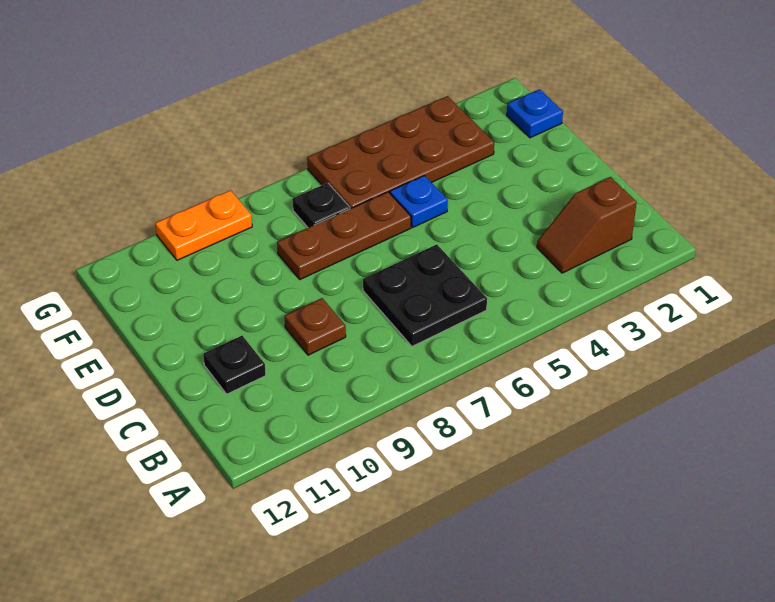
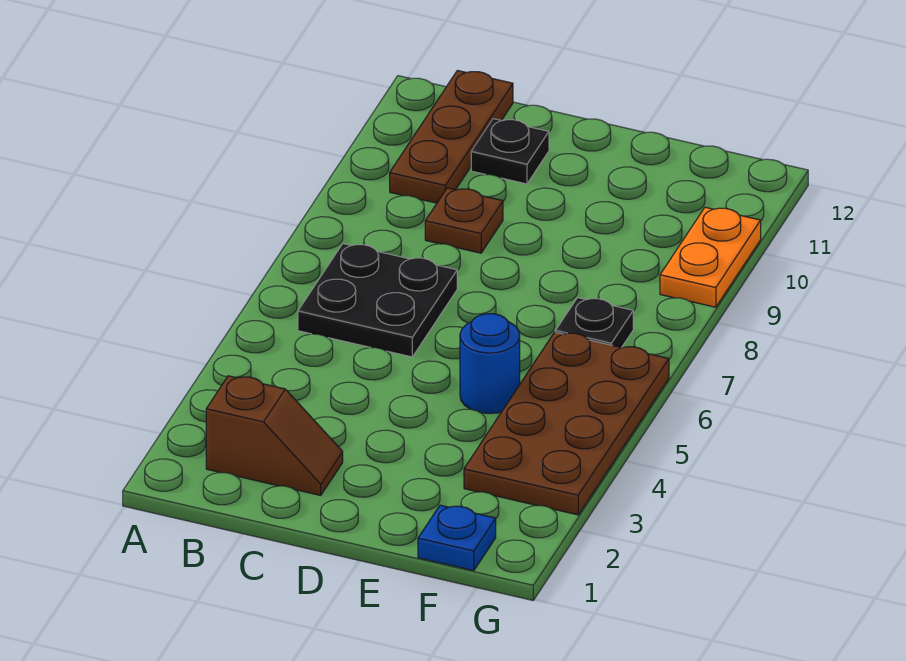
brown 1x2 slope [537,177,637,273] -> brown 1x2 slope turned to [206,376,343,495]
blue 1x1 plate [390,176,448,227] -> blue 1x1 round brick [460,314,520,413]
brown 1x3 plate [277,192,411,279] -> brown 1x3 plate moved to [390,71,513,203]

